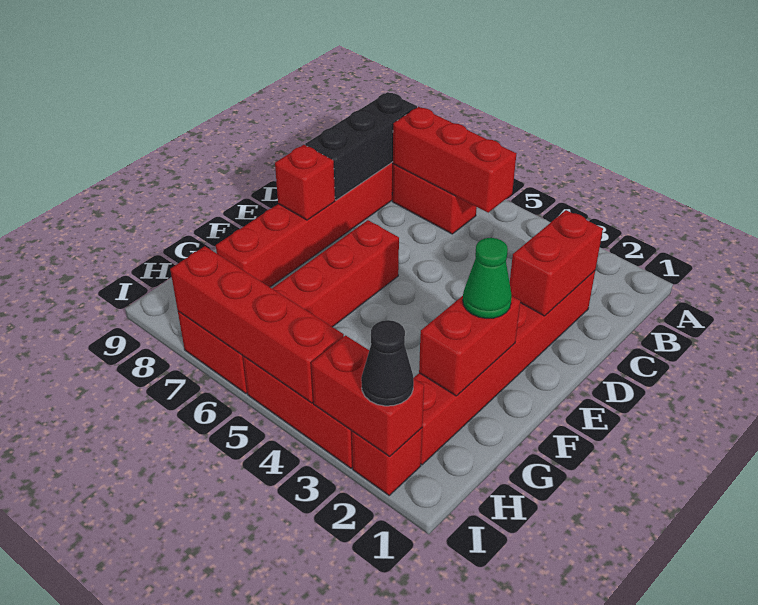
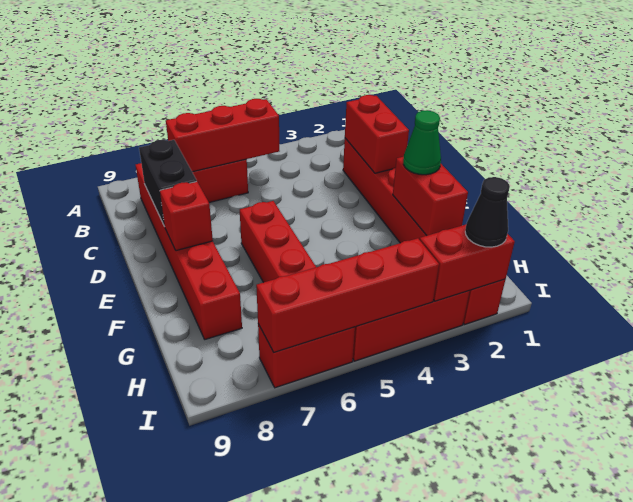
black 1x3 brick [305,92,417,200] -> black 1x2 brick [139,140,197,226]

